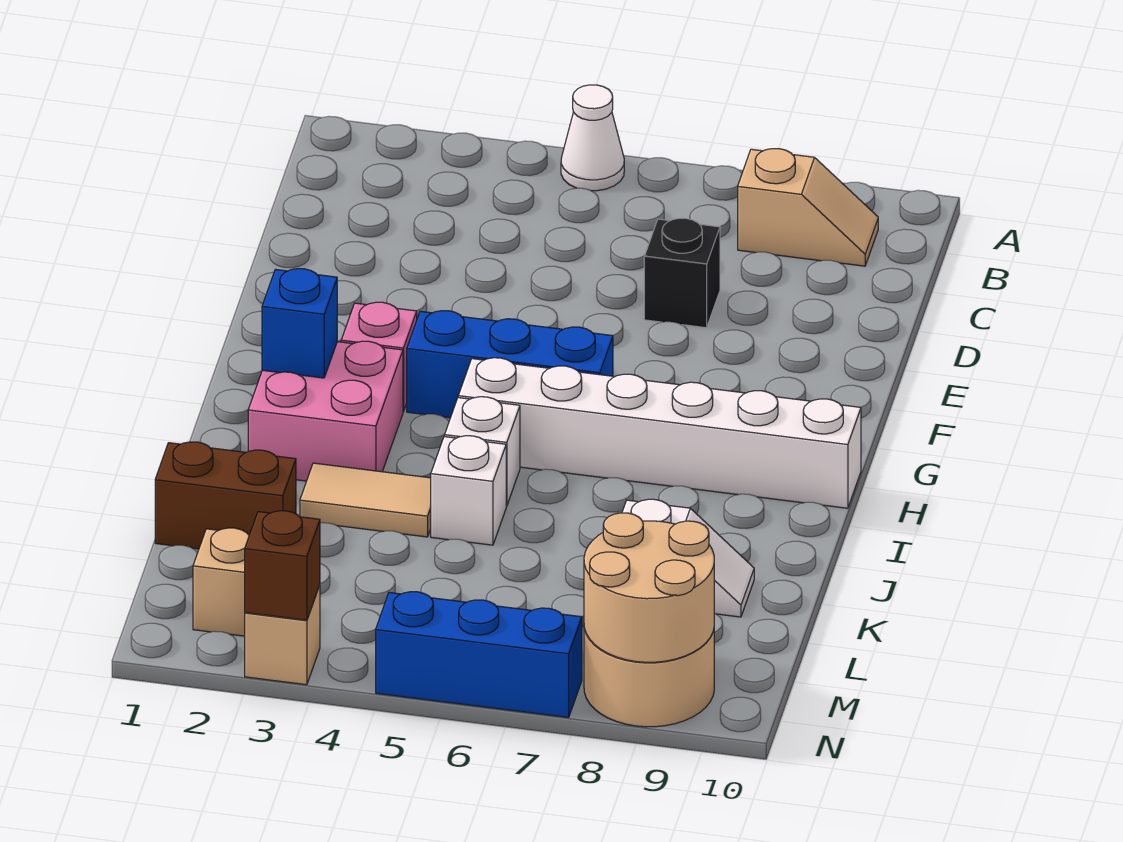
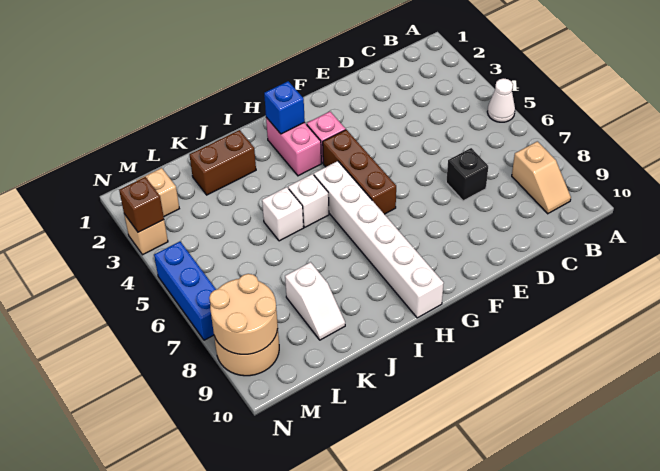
blue 1x3 brick [407,311,613,418] -> brown 1x3 brick [323,130,396,214]
pink 2x2 brick [248,341,403,481] -> pink 1x2 brick [266,117,321,176]
tan 1x2 tile [300,463,431,537] -> none
brown 1x2 brick [155,442,296,549] -> brown 1x2 brick turned to [189,130,256,195]

